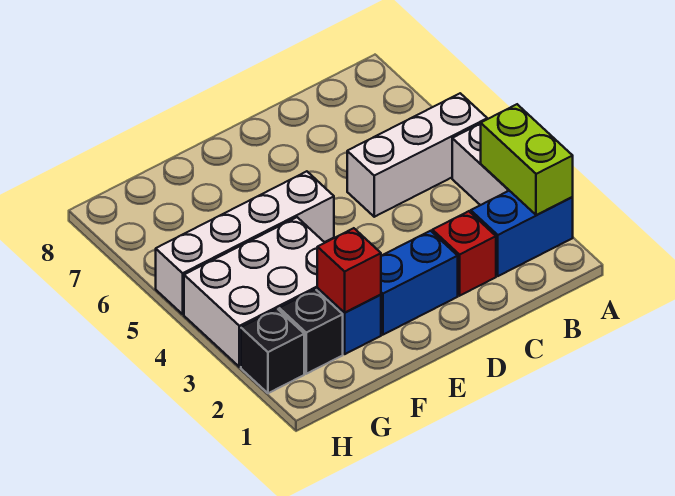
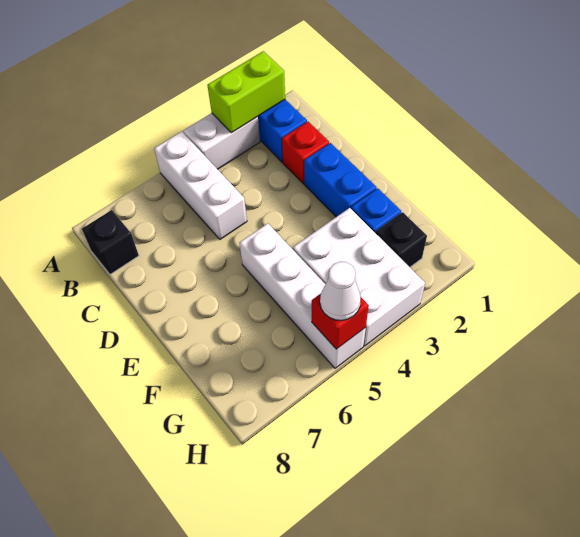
red 1x1 brick [317,228,381,313] -> red 1x1 brick moved to [312,294,369,349]
black 1x1 brick [241,309,304,393] -> black 1x1 brick moved to [82,210,139,274]
none -> white 1x1 cone [320,262,361,320]

